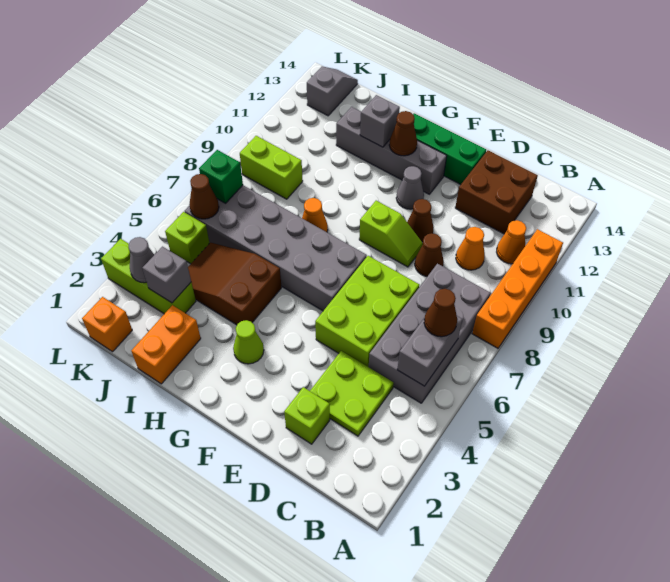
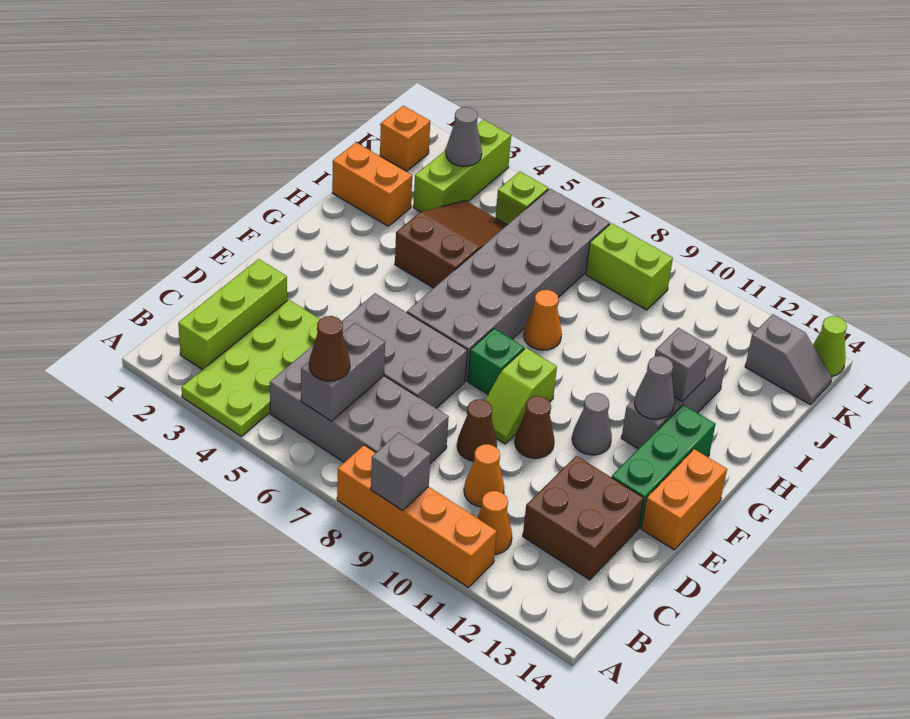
grey 1x2 brick [397,316,462,386] -> grey 1x2 brick turned to [301,323,385,421]
lime 2x2 plate [310,351,394,436] -> lime 2x4 plate [182,300,320,436]
lime 1x1 brick [284,387,330,444] -> lime 1x3 brick [178,259,287,370]
lime 2x3 brick [315,256,419,367] -> grey 2x3 brick [342,293,467,408]
none -> orange 1x2 brick [641,449,727,550]
grey 1x4 brick [336,107,447,194] -> grey 1x3 brick [622,348,727,449]
lime 1x1 cone [233,320,264,364] -> lime 1x1 cone moved to [813,316,847,376]
brown 1x1 cone [389,111,417,156] -> grey 1x1 cone [634,356,675,419]
grey 1x1 brick [143,247,191,303] -> grey 1x1 brick moved to [371,433,431,511]
lime 1x2 brick [240,136,303,199] -> lime 1x2 brick turned to [586,223,673,310]
brown 1x1 cone [189,174,219,219] -> none
green 1x1 brick [199,150,243,203] -> green 1x1 brick moved to [468,329,524,394]

